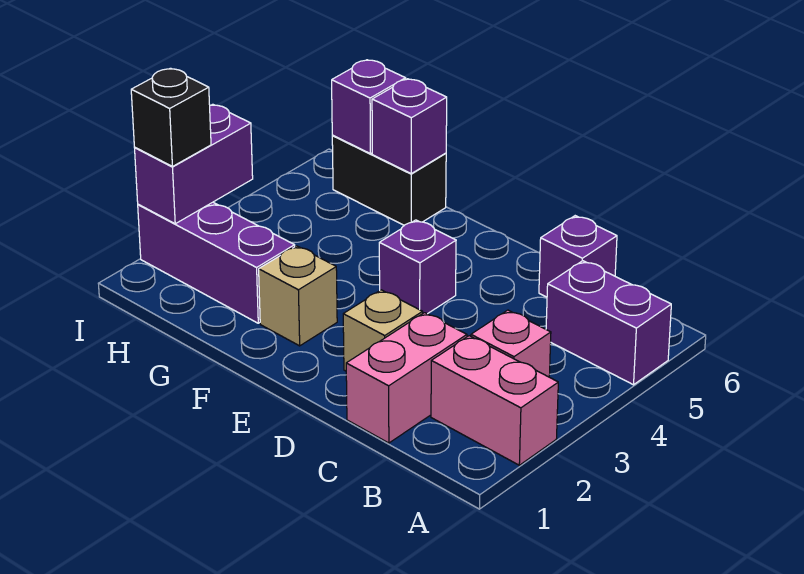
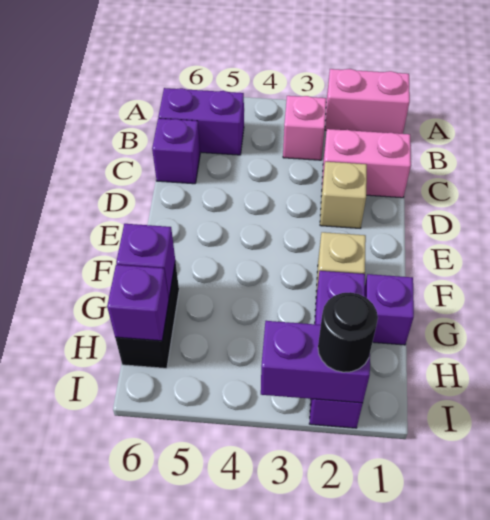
pink 1x2 brick [431,336,558,465] -> pink 1x2 brick turned to [325,69,410,134]
purple 1x2 brick [546,261,671,385] -> purple 1x2 brick turned to [158,88,244,155]
purple 1x1 brick [379,220,456,314] -> purple 1x1 brick moved to [365,274,414,345]
black 1x1 brick [131,68,211,166] -> black 1x1 round brick [318,292,378,372]

